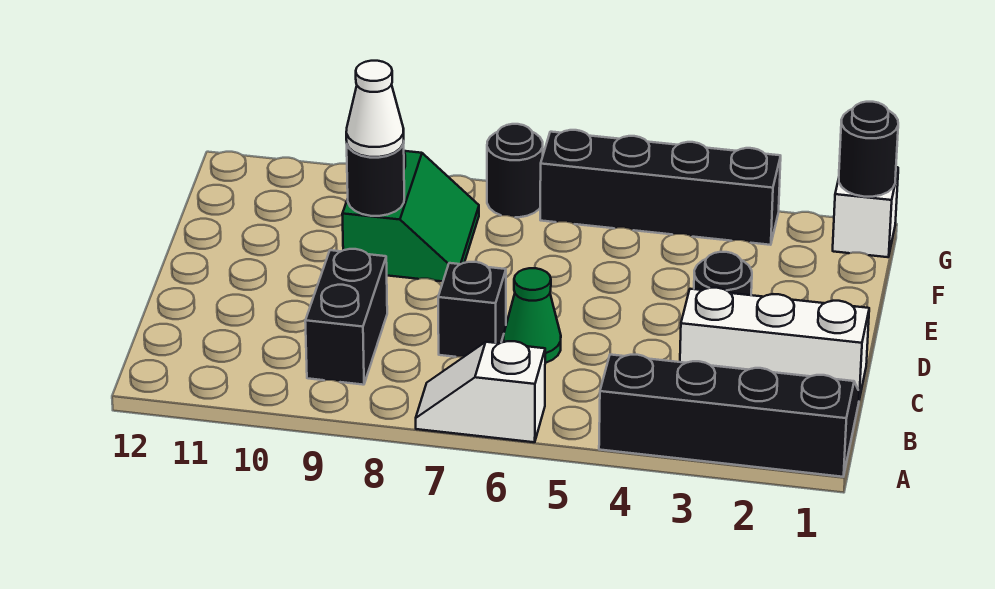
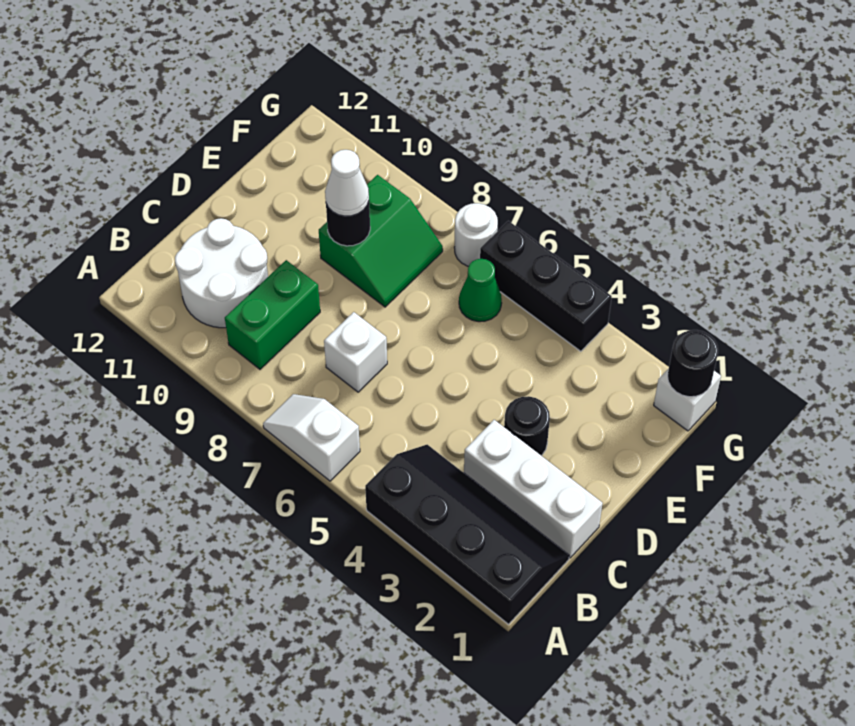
black 1x2 brick [305,249,387,385] -> green 1x2 brick [225,260,320,369]
none -> white 2x2 round brick [175,218,268,328]
green 1x1 cone [504,268,561,363] -> green 1x1 cone moved to [459,259,502,322]
black 1x1 brick [438,262,506,357] -> white 1x1 brick [324,312,387,392]
black 1x4 brick [540,130,781,245] -> black 1x3 brick [480,221,612,351]
black 1x1 round brick [487,124,543,217] -> white 1x1 round brick [454,203,498,266]

